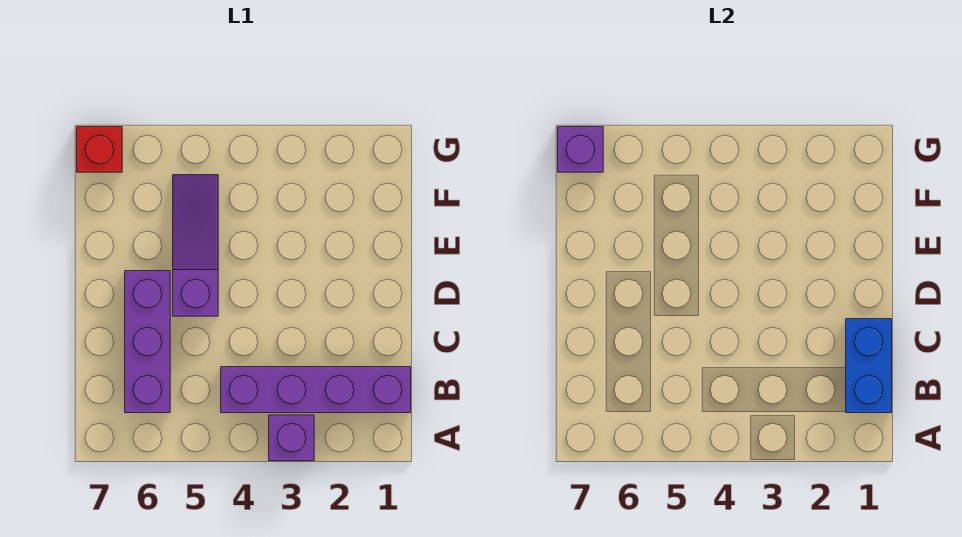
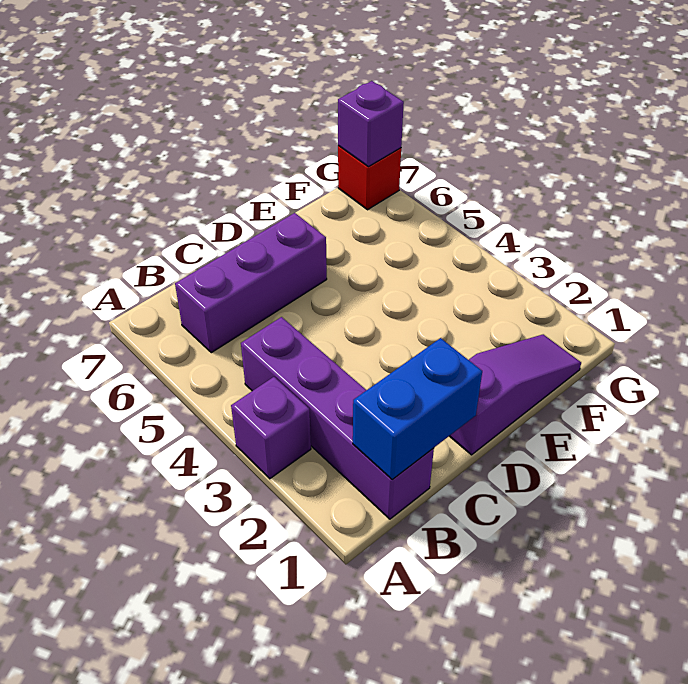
purple 1x3 slope [173,175,218,316] -> purple 1x3 slope moved to [450,334,581,455]

